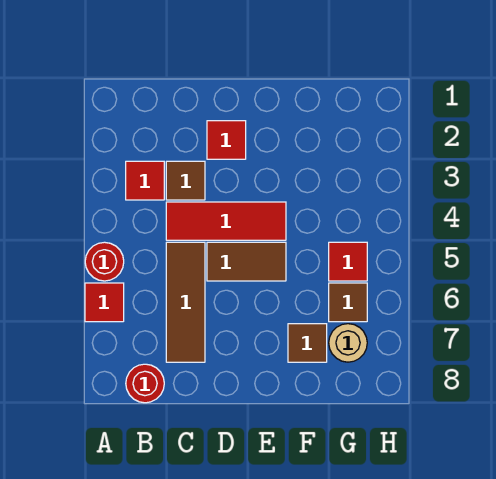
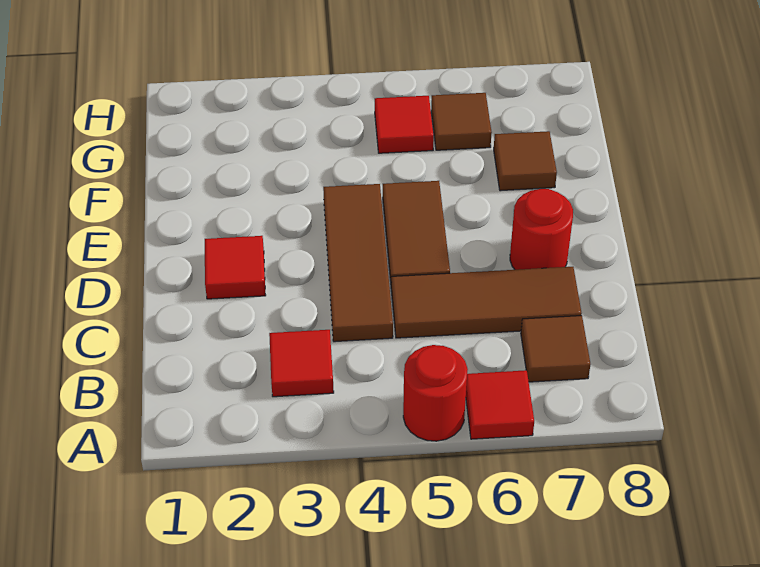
red 1x1 round brick [126,364,164,403] -> red 1x1 round brick moved to [510,189,573,270]
brown 1x1 tile [166,161,205,200] -> brown 1x1 tile moved to [521,316,590,382]
red 1x3 tile [166,202,286,240] -> brown 1x3 tile [323,184,393,342]
tan 1x1 round brick [329,324,367,362] -> none

